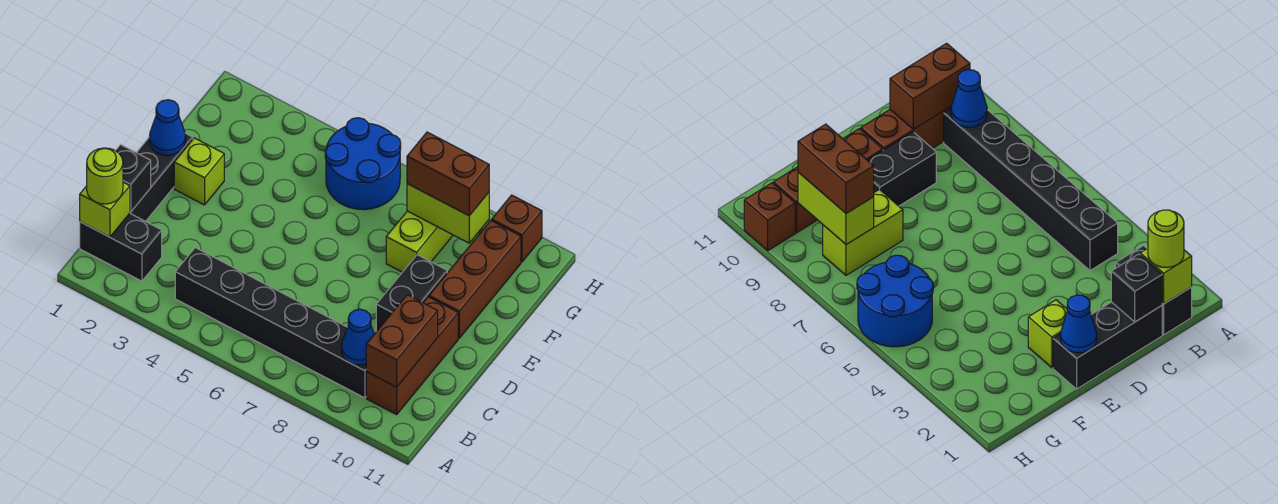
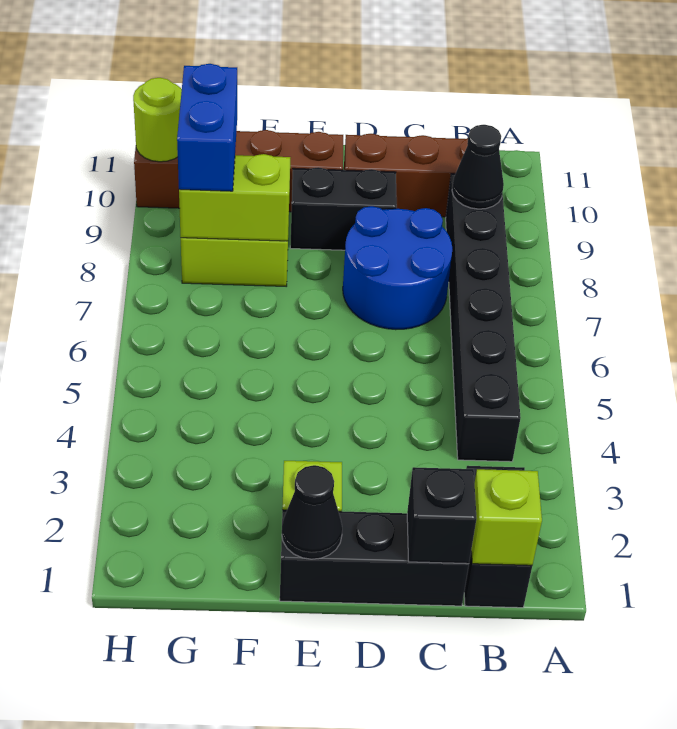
lime 1x1 round brick [87,148,123,204] -> lime 1x1 round brick moved to [133,78,182,162]
blue 1x1 cone [342,309,374,365] -> black 1x1 cone [452,125,504,209]
brown 1x2 brick [366,295,438,387] -> none
blue 1x1 cone [149,100,186,155] -> black 1x1 cone [282,465,342,559]
blue 2x2 round brick [325,118,401,210] -> blue 2x2 round brick moved to [343,206,452,330]
lime 1x2 brick [407,184,489,243] -> lime 1x2 brick turned to [179,154,290,241]
brown 1x2 brick [407,132,489,216] -> blue 1x2 brick [177,64,237,191]

